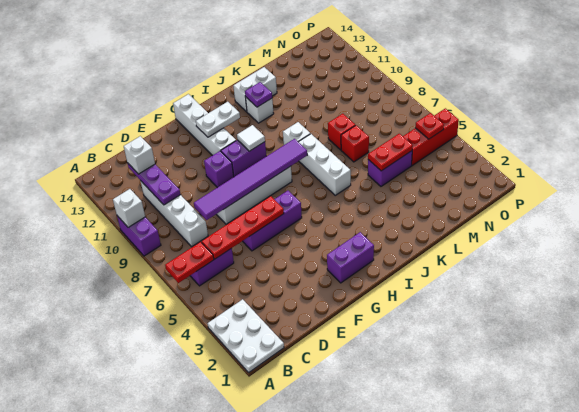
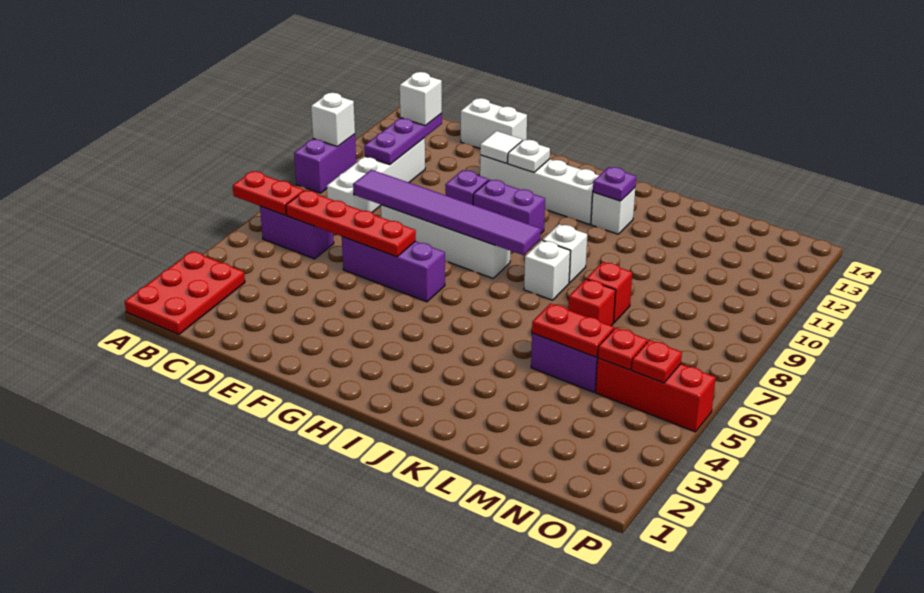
white 2x3 plate [208,299,284,372] -> red 2x3 plate [125,251,245,334]
purple 1x2 brick [327,232,374,283] -> none
white 1x4 brick [173,94,236,156] -> white 1x4 brick turned to [480,155,599,224]
white 1x2 plate [196,102,240,137] -> white 1x1 plate [508,140,550,172]
white 1x1 tile [237,125,265,151] -> white 1x1 tile moved to [480,131,522,163]
white 1x3 brick [299,134,351,195] -> white 1x1 brick [524,240,570,300]
white 1x2 brick [233,67,277,112] -> white 1x2 brick moved to [461,98,527,148]
none -> red 1x1 plate [598,328,648,370]

